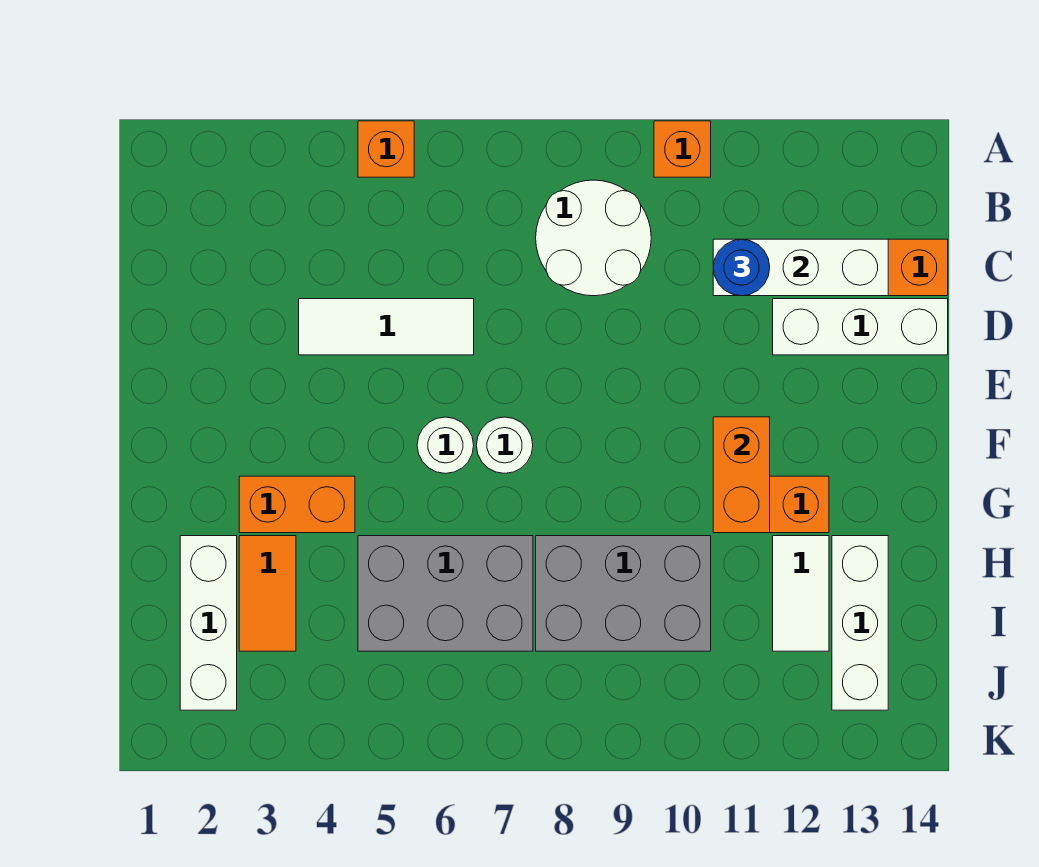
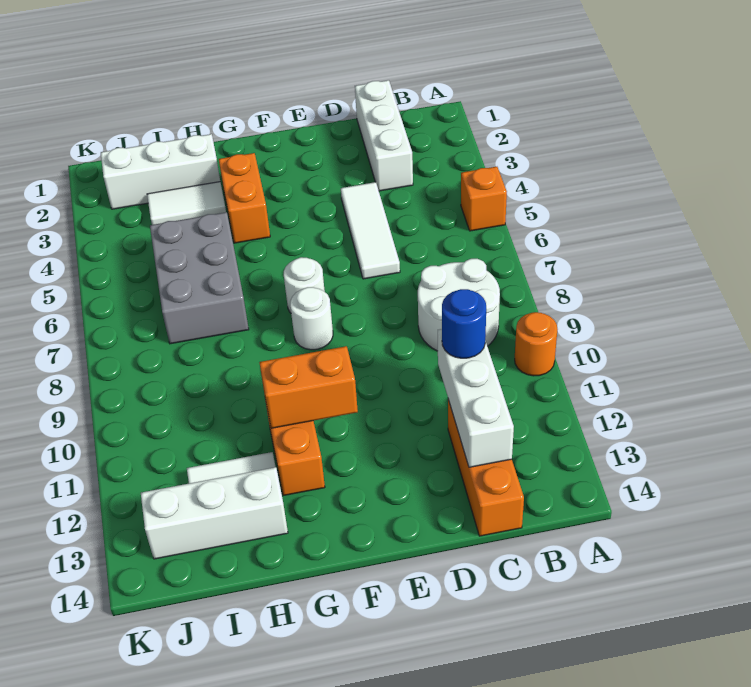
orange 1x1 brick [654,121,711,177] -> orange 1x1 round brick [515,312,557,376]
white 1x3 brick [773,299,948,355] -> white 1x3 brick moved to [355,80,413,191]
white 1x1 round brick [417,417,474,473] -> white 1x1 round brick moved to [290,287,333,350]
orange 1x2 tile [239,536,296,651] -> white 1x2 tile [147,182,226,225]
grey 2x3 brick [536,536,711,651] -> none

